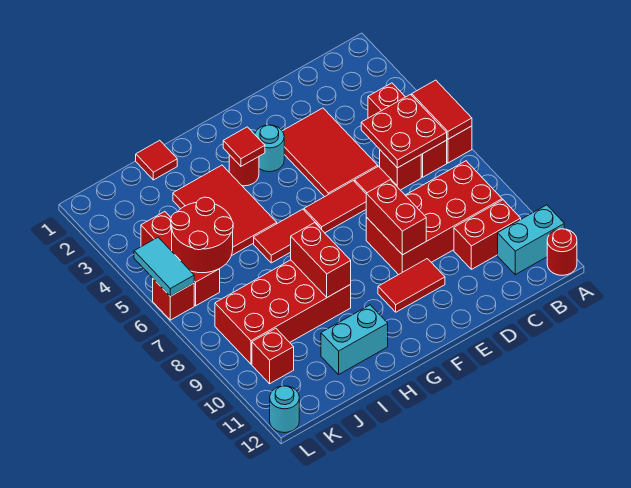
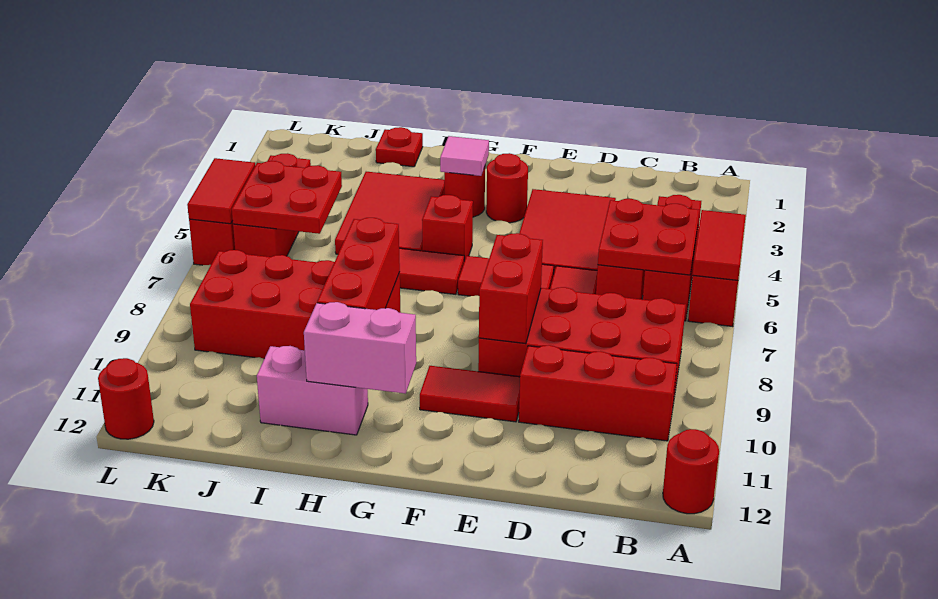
cyan 1x2 brick [498,205,564,275] -> none
red 1x2 brick [454,200,521,269] -> red 1x3 brick [519,345,677,441]
cyan 1x1 round brick [255,125,284,172] -> red 1x1 round brick [486,153,528,223]
red 1x1 tile [223,127,265,166] -> pink 1x1 tile [440,136,489,176]
none -> pink 1x2 brick [304,302,416,394]
red 1x2 brick [291,223,351,297] -> red 1x3 brick [317,218,400,310]
cyan 1x2 brick [321,305,388,374] -> pink 1x2 brick [257,346,368,435]
red 1x1 tile [136,140,177,180] -> red 1x1 plate [376,127,423,167]
red 2x2 round brick [171,197,233,273] -> red 2x2 plate [232,161,342,234]
red 1x1 brick [252,328,294,384] -> red 1x1 brick moved to [422,195,473,261]
cyan 1x2 tile [134,237,194,296] -> red 1x2 tile [187,158,255,224]
cyan 1x1 round brick [270,386,299,433] -> red 1x1 round brick [98,358,154,439]

